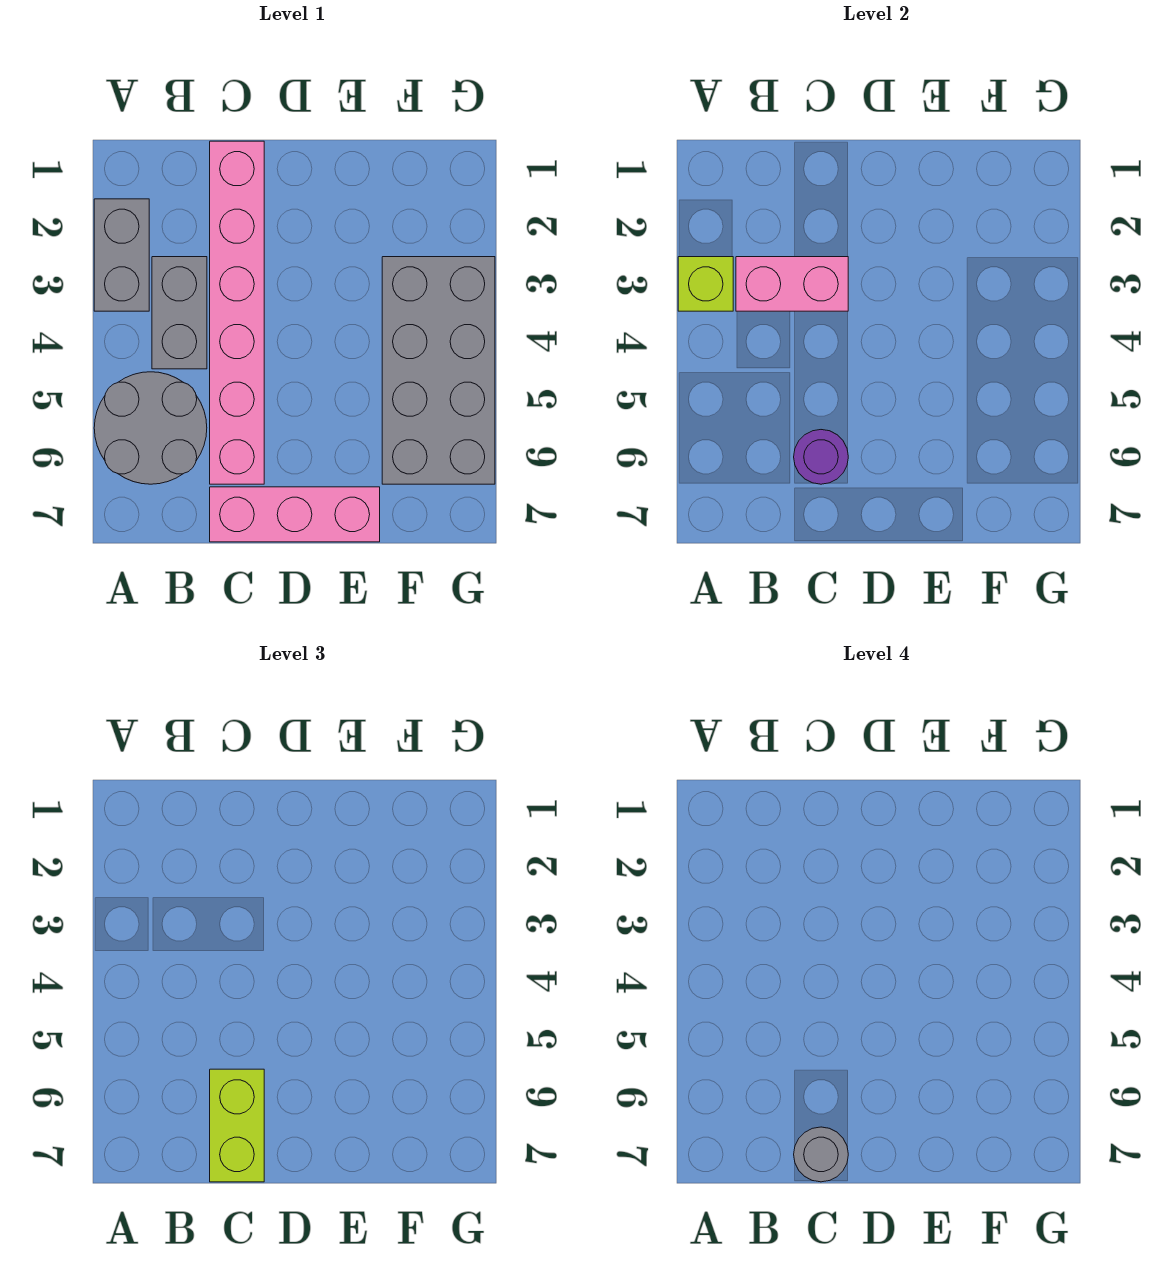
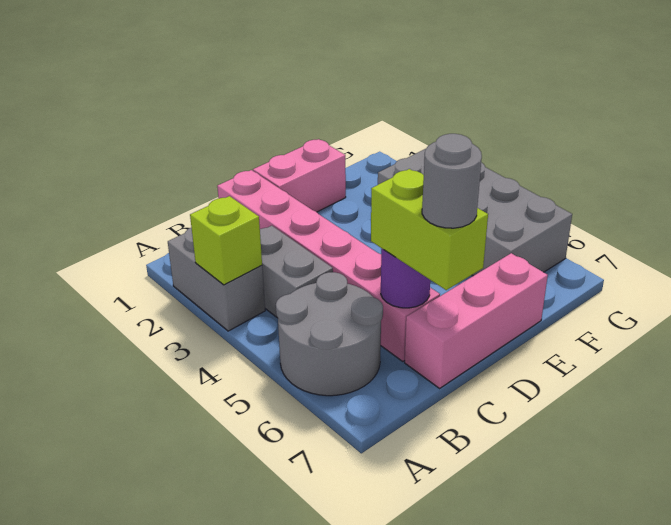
pink 1x2 brick [736,257,848,311] -> pink 1x2 brick moved to [253,139,346,212]

